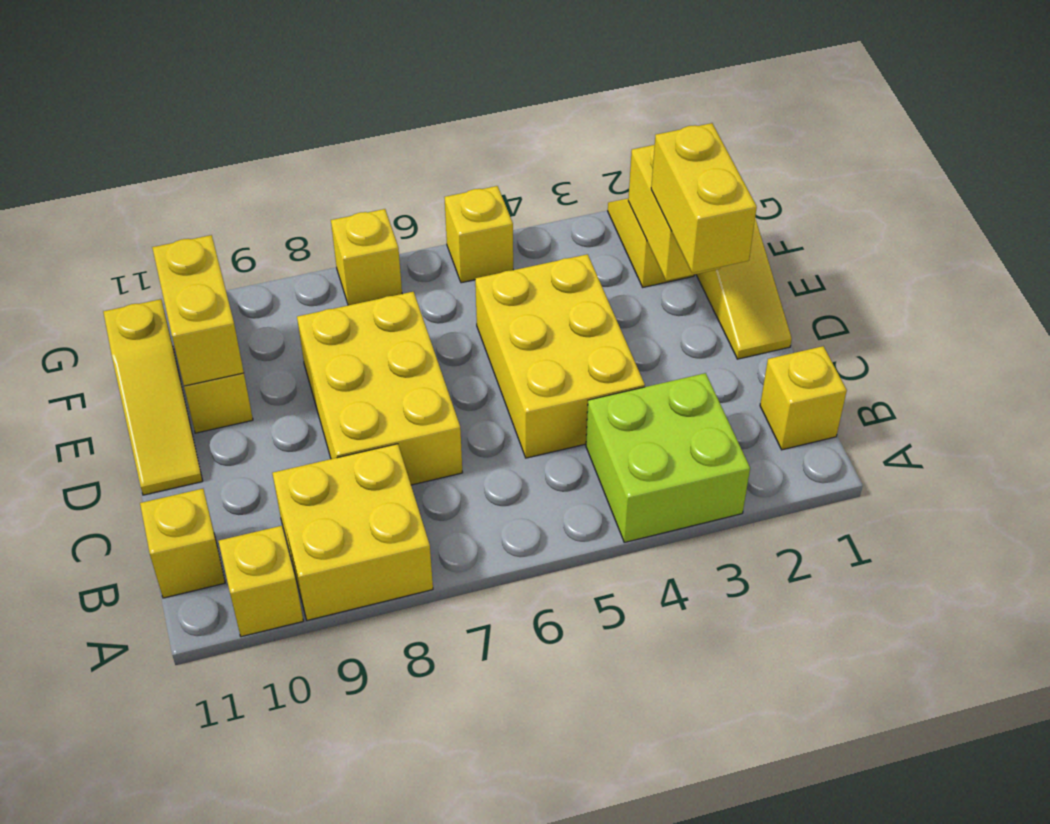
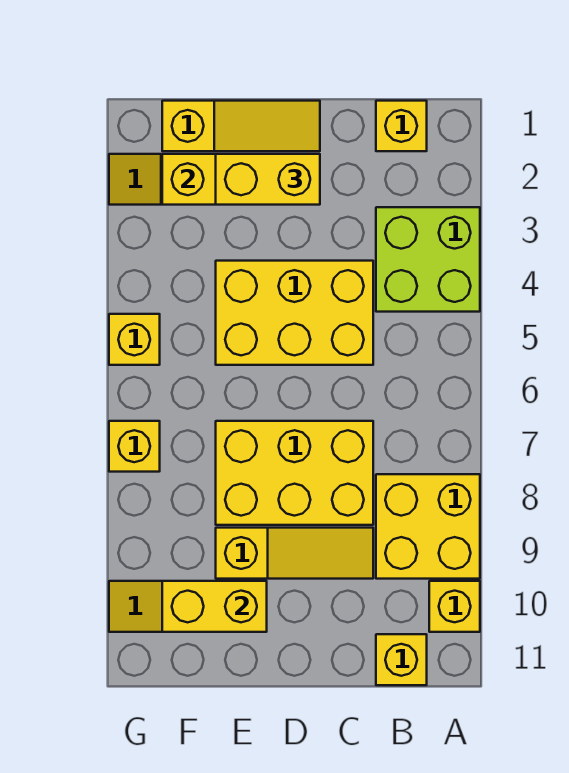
yellow 1x3 slope [103,299,203,495] -> yellow 1x3 slope moved to [216,528,373,579]

